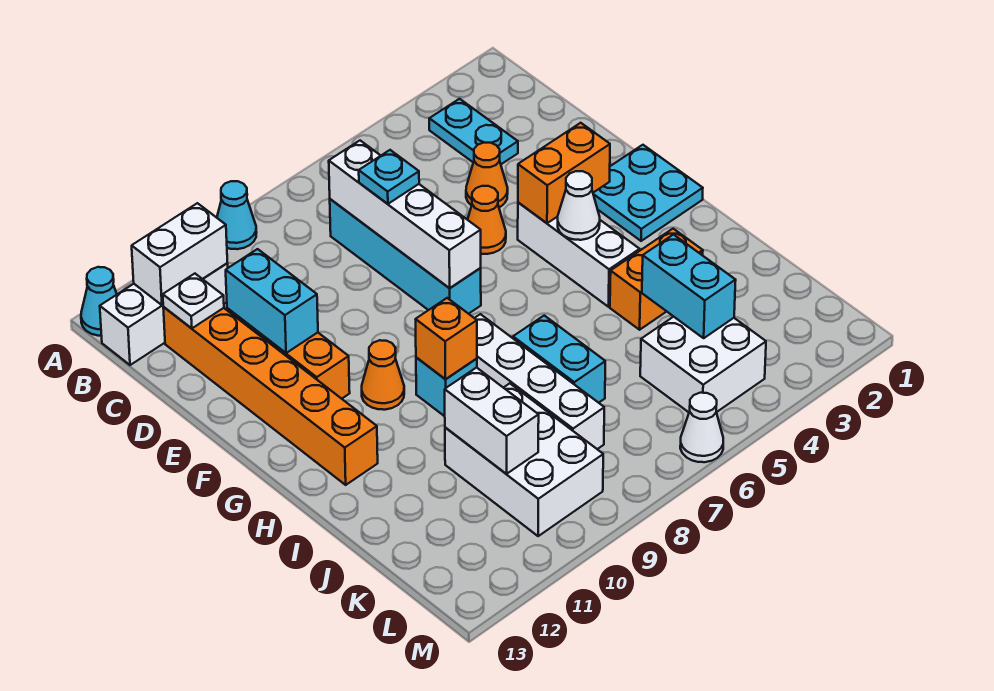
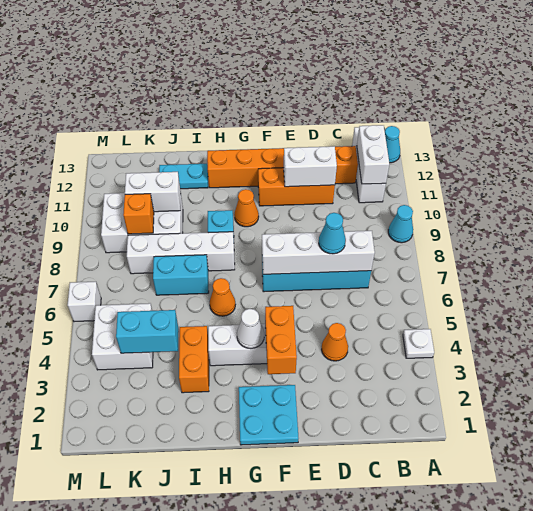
cyan 1x2 plate [429,99,518,164] -> cyan 1x2 plate moved to [159,164,208,189]
white 1x1 plate [163,274,224,328] -> white 1x1 plate moved to [403,329,434,358]
cyan 1x1 plate [359,150,419,204] -> cyan 1x1 cone [319,213,346,254]
cyan 1x2 brick [226,249,318,353] -> white 1x2 brick [284,146,337,187]
orange 1x1 cone [467,186,506,254] -> orange 1x1 cone moved to [210,278,235,316]
orange 1x1 brick [416,298,477,379] -> orange 1x1 brick moved to [123,194,154,234]
white 1x1 cone [680,393,723,462] -> white 1x1 brick [68,282,101,322]

